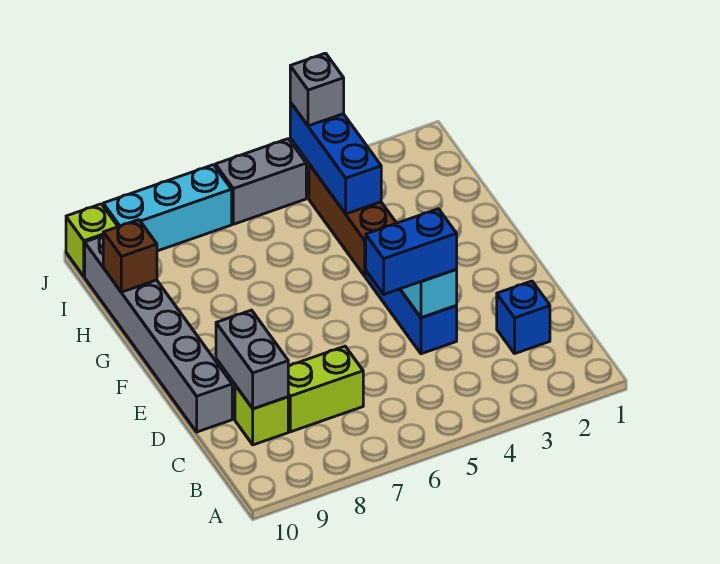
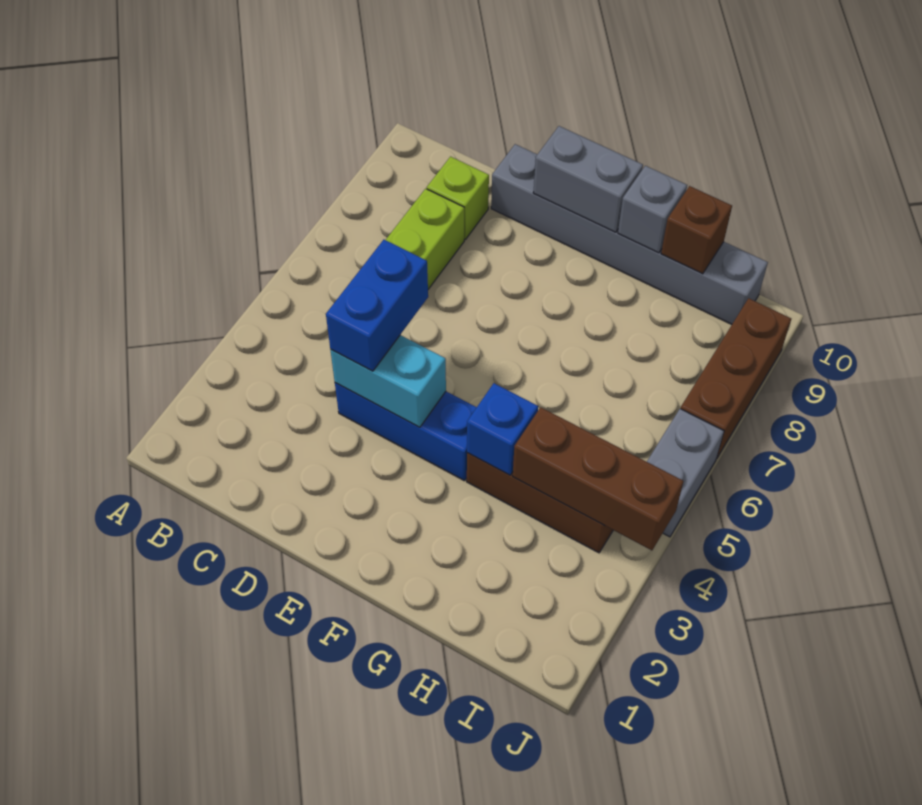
blue 1x1 brick [497,281,550,353] -> blue 1x1 brick moved to [467,383,538,475]
grey 1x2 brick [216,310,288,409] -> grey 1x2 brick moved to [533,126,643,232]
blue 1x3 brick [290,102,381,214] -> brown 1x3 brick [513,407,683,550]
grey 1x1 brick [290,53,344,126] -> grey 1x1 brick moved to [618,166,687,253]
cyan 1x3 brick [103,165,232,251] -> brown 1x3 brick [680,298,791,459]
lime 1x1 brick [66,204,118,276] -> none

